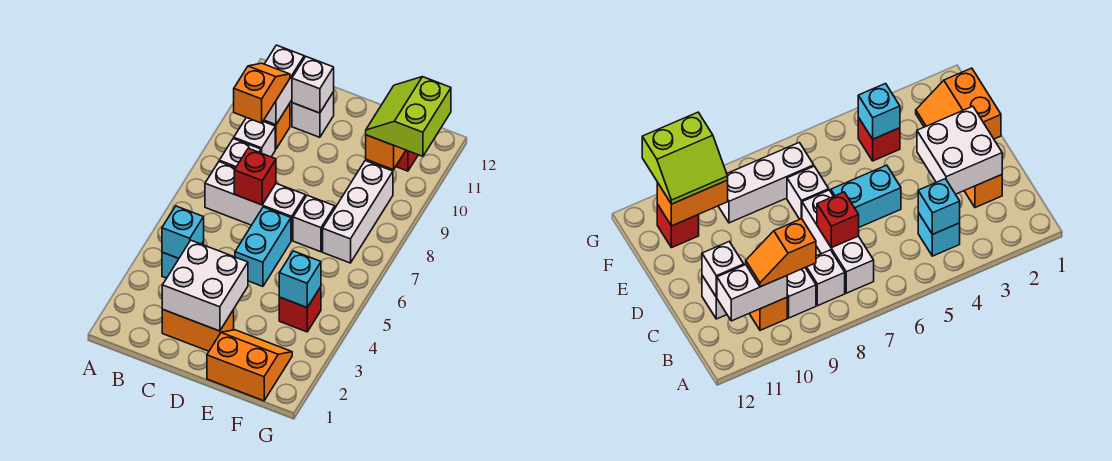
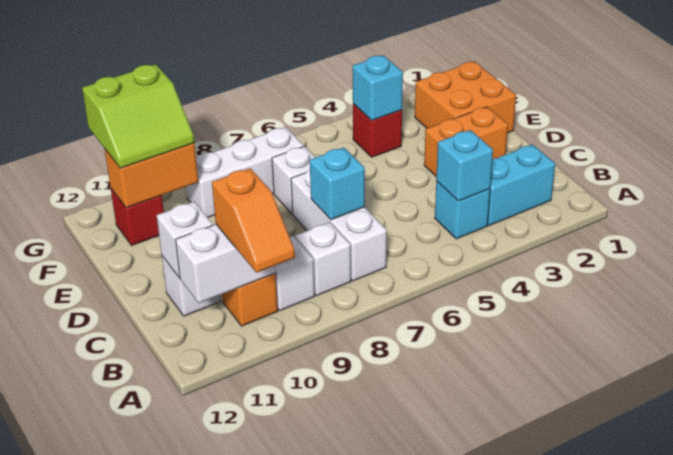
orange 1x2 slope [234,63,290,123] -> orange 1x2 slope turned to [212,168,295,273]
orange 1x2 brick [162,309,234,351] -> orange 1x2 brick turned to [424,107,508,177]
white 2x2 brick [162,240,248,331] -> none
red 1x1 brick [234,148,276,205] -> cyan 1x1 brick [310,148,365,220]
cyan 1x2 brick [235,207,291,286] -> cyan 1x2 brick moved to [488,144,555,226]
orange 2x2 slope [207,330,292,401] -> orange 2x2 brick [415,61,516,133]

